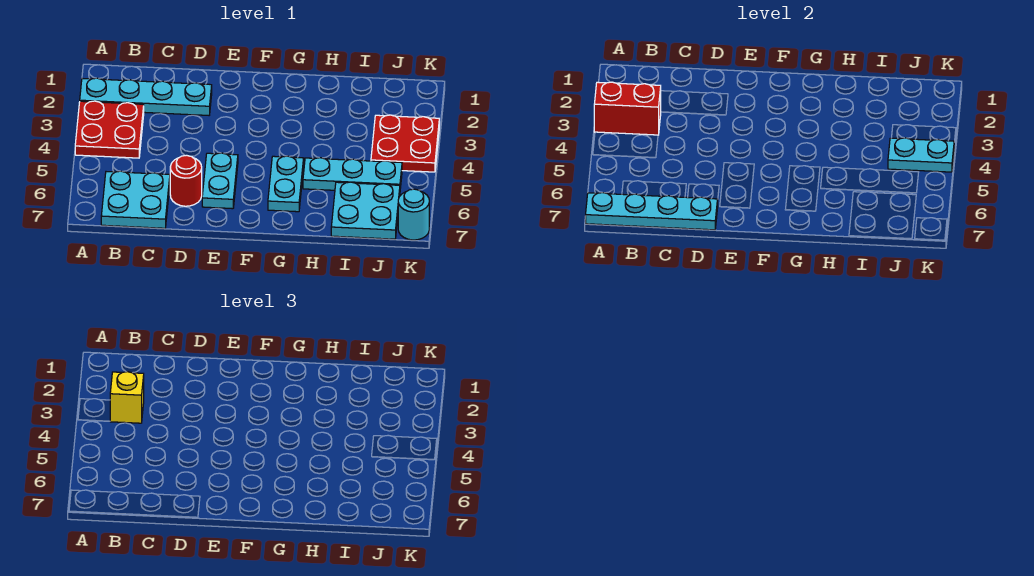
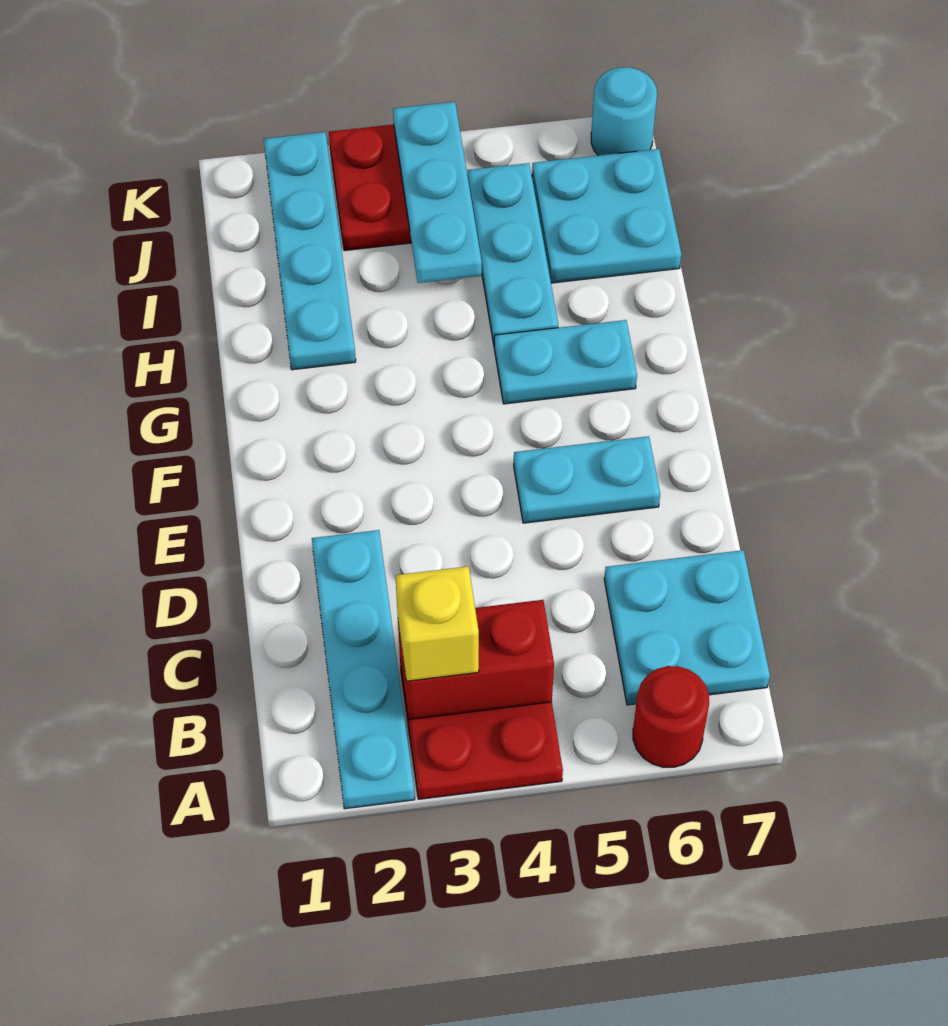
red 1x2 brick [594,82,661,135] -> red 1x2 brick turned to [398,600,554,720]
cyan 1x4 plate [586,193,718,230] -> cyan 1x4 plate moved to [264,132,356,370]
red 1x1 round brick [170,155,202,206] -> red 1x1 round brick moved to [633,666,709,767]
cyan 1x2 plate [888,138,954,172] -> cyan 1x3 plate [393,102,482,283]

